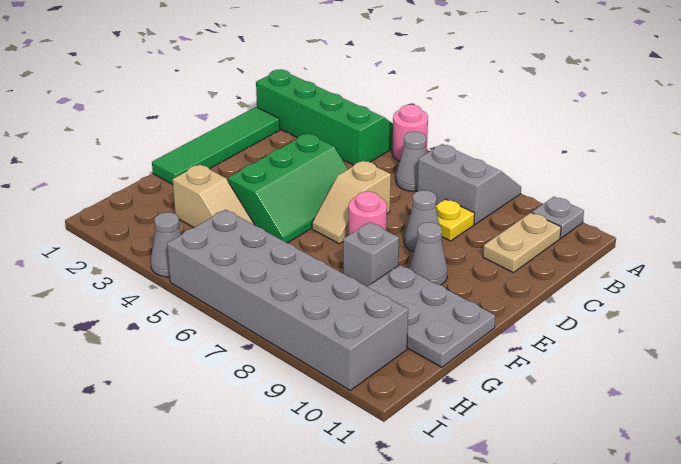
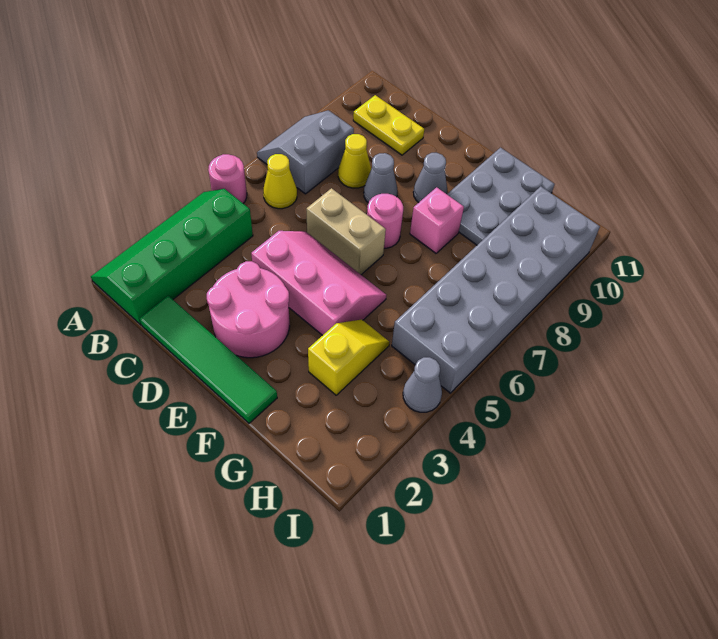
grey 1x1 plate [532,197,584,238] -> none
grey 1x1 cone [396,132,427,192] -> yellow 1x1 cone [263,154,297,209]
tan 1x2 plate [483,213,561,273] -> yellow 1x2 plate [353,95,424,155]
yellow 1x1 plate [436,199,475,241] -> yellow 1x1 cone [338,134,371,188]
none -> pink 2x2 round brick [207,261,290,358]
green 2x3 slope [228,134,348,243] -> pink 2x3 slope [251,231,386,336]
tan 1x2 slope [312,161,391,244] -> tan 1x2 brick [306,188,386,275]
grey 1x1 brick [343,222,399,286] -> pink 1x1 brick [410,187,464,253]
tan 1x2 slope [173,164,254,227] -> yellow 1x2 slope [308,319,389,395]

